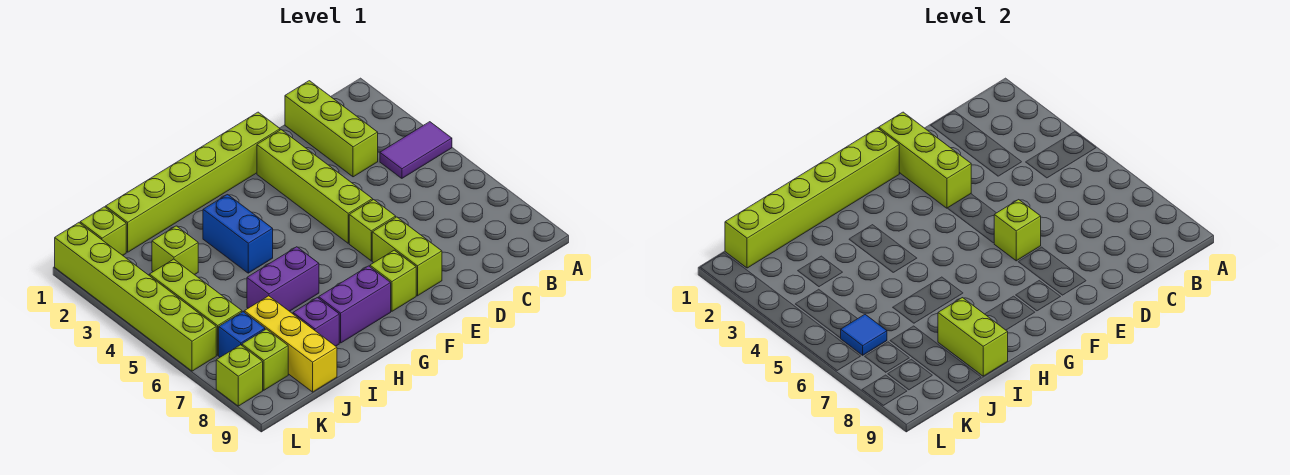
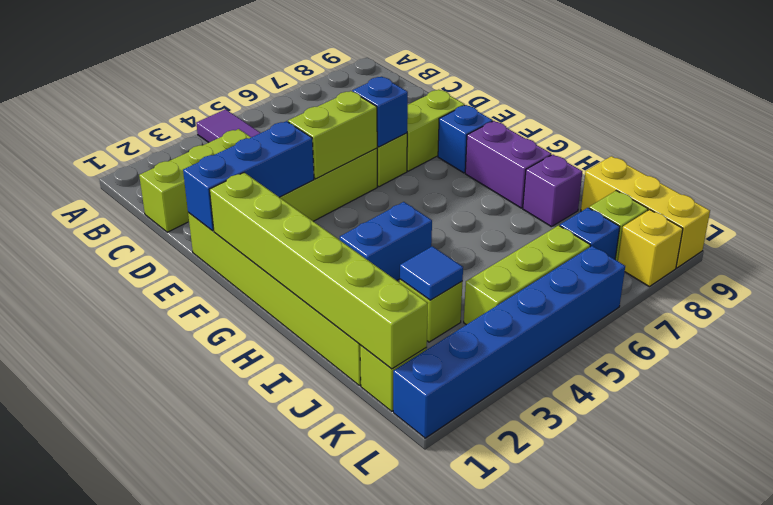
lime 1x3 brick [879,112,971,208] -> blue 1x3 brick [183,121,314,231]
lime 1x1 brick [994,200,1041,261] -> blue 1x1 brick [352,77,408,147]
lime 1x1 brick [370,250,416,311] -> blue 1x1 brick [438,105,493,173]
purple 1x2 brick [247,247,319,311] -> none
lime 1x2 brick [938,298,1008,376] -> lime 1x2 brick moved to [288,91,377,179]
yellow 1x3 brick [244,296,337,392] -> yellow 1x3 brick turned to [581,156,710,268]
blue 1x1 tile [841,315,887,355] -> blue 1x1 tile moved to [400,246,463,300]
lime 1x6 brick [55,223,216,371] -> blue 1x6 brick [393,246,625,438]
lime 1x1 brick [216,345,263,406] -> yellow 1x1 brick [618,210,683,287]

